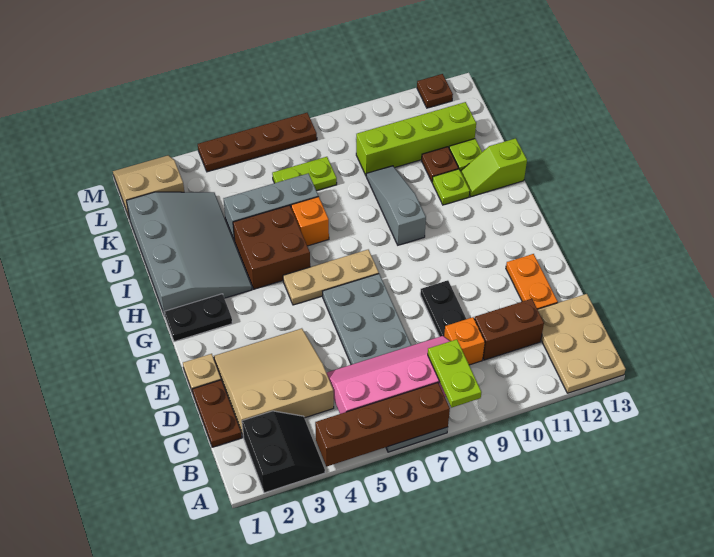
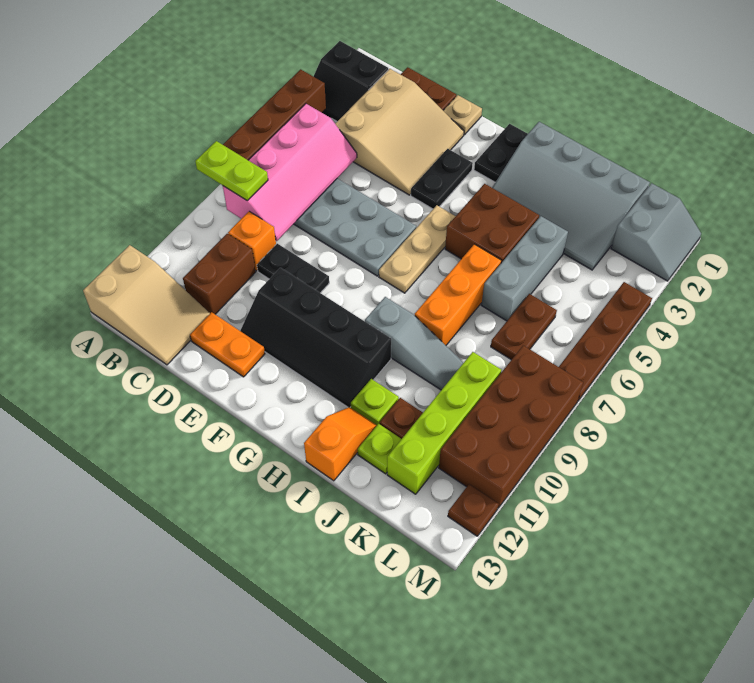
tan 2x3 plate [538,294,626,393] -> tan 2x3 slope [83,245,210,365]
none -> black 2x4 slope [240,268,391,407]
none -> black 1x2 plate [411,149,473,209]
orange 1x1 brick [291,197,329,246] -> orange 1x3 brick [415,244,501,345]
lime 1x2 slope [460,138,527,197] -> orange 1x2 slope [304,407,377,481]
lime 1x2 plate [272,157,337,191] -> brown 1x2 plate [491,294,557,360]
tan 2x2 slope [113,155,184,219] -> grey 2x2 slope [611,183,701,281]
none -> brown 2x4 brick [439,345,583,508]

